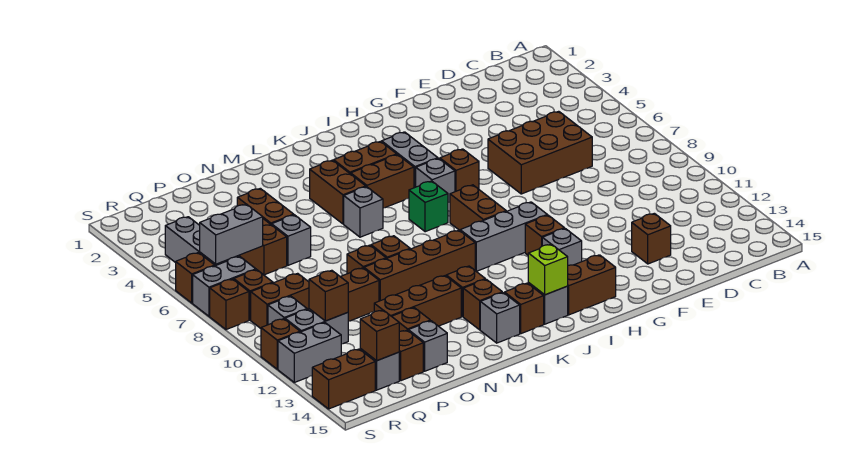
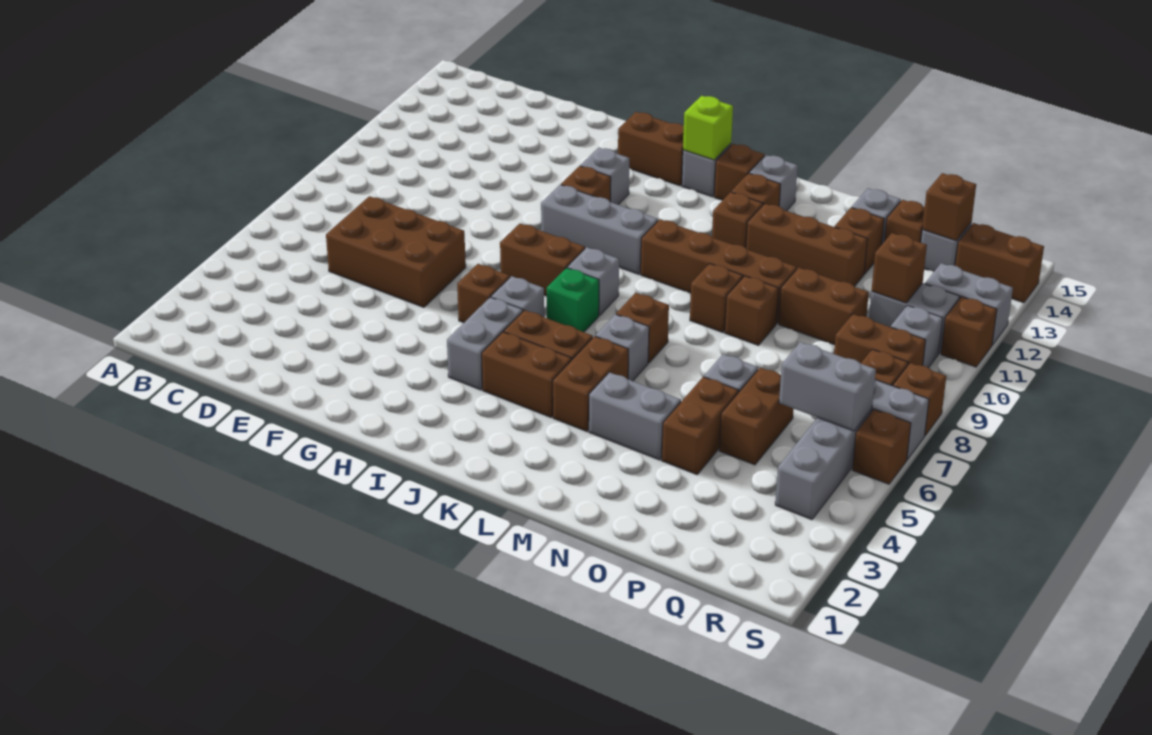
brown 1x1 brick [632,213,671,264] -> brown 1x1 brick moved to [616,293,669,363]
brown 1x2 brick [450,185,506,230] -> brown 1x2 brick turned to [500,224,585,296]
none -> grey 1x1 brick [567,247,619,316]
none -> grey 1x2 brick [589,372,681,460]

